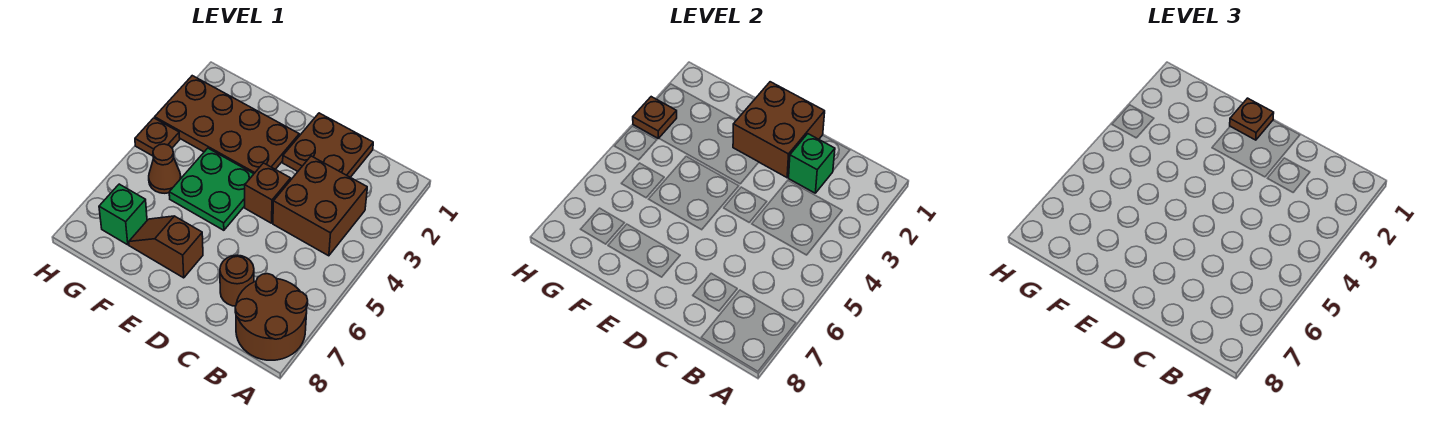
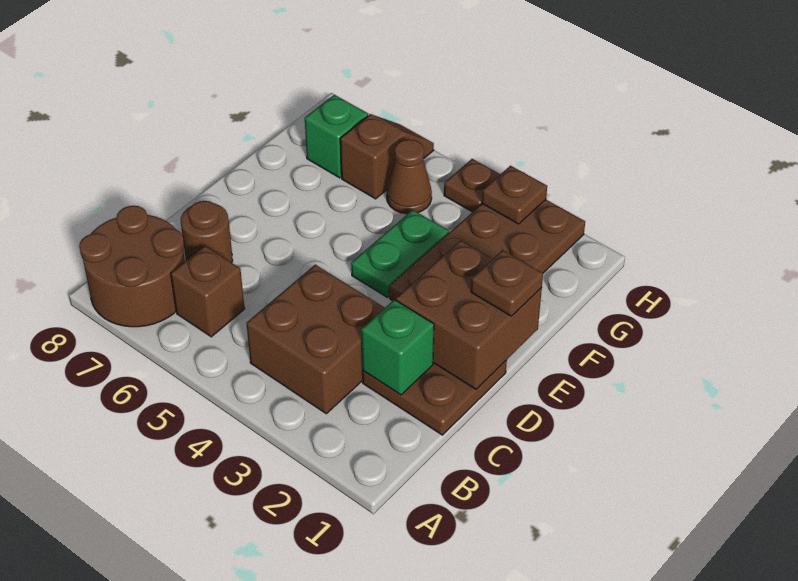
brown 1x1 brick [245,163,291,223] -> brown 1x1 brick moved to [171,246,245,337]
green 2x2 plate [169,148,253,230] -> green 1x2 plate [351,210,449,297]
brown 1x2 slope [129,216,203,278] -> brown 1x2 slope moved to [340,114,434,199]

